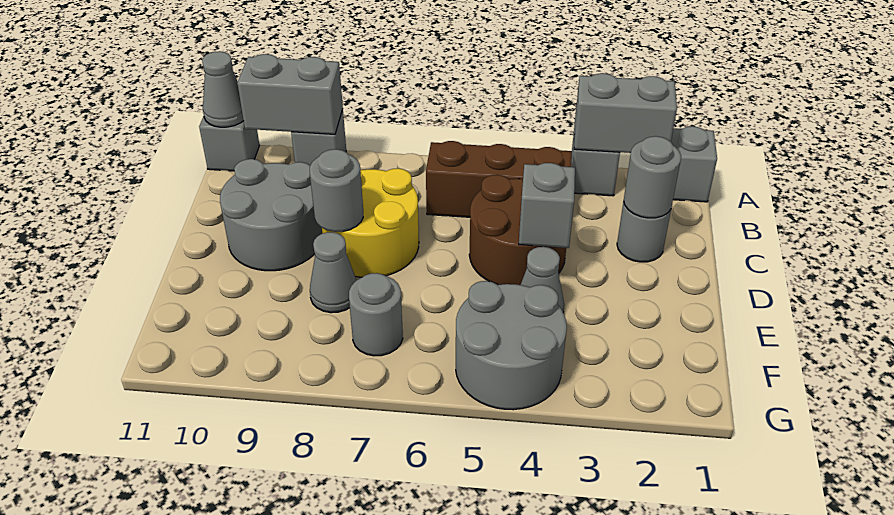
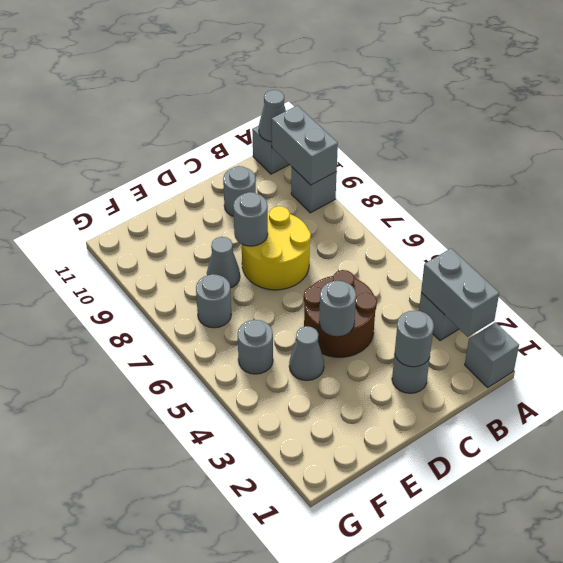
brown 1x3 brick [426,141,572,217] -> none
grey 2x2 round brick [220,159,322,271] -> grey 1x1 round brick [223,166,256,216]
grey 1x1 brick [519,163,575,248] -> grey 1x1 round brick [319,281,356,336]
grey 2x2 round brick [456,281,567,410] -> grey 1x1 round brick [238,320,273,374]

